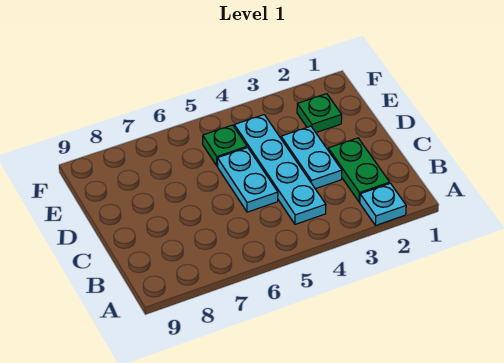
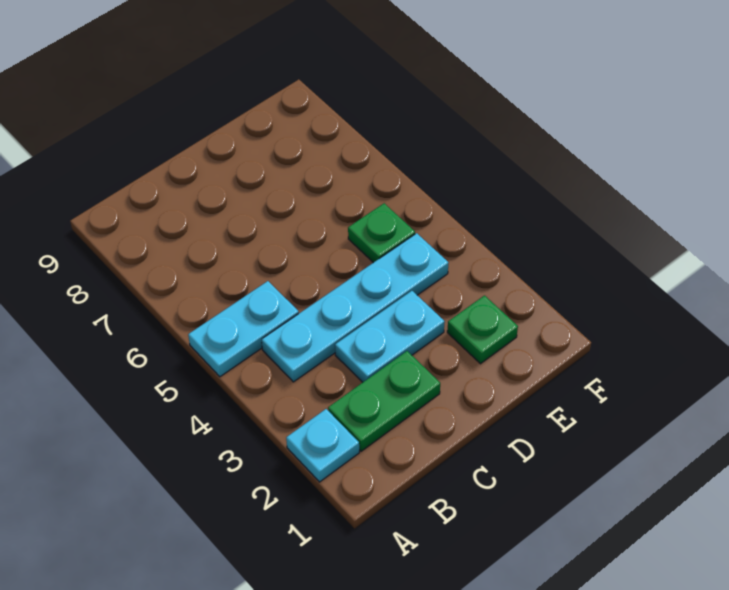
cyan 1x2 plate [217,148,278,212] -> cyan 1x2 plate moved to [188,281,299,377]

